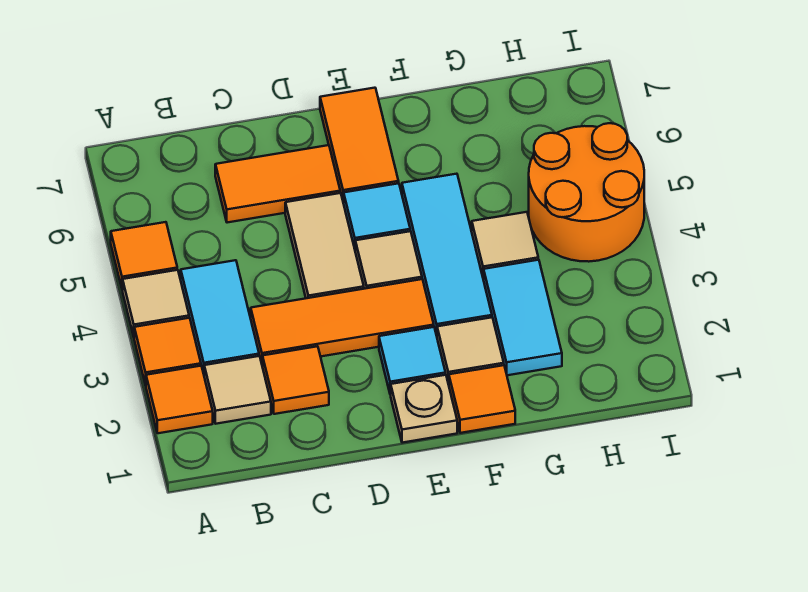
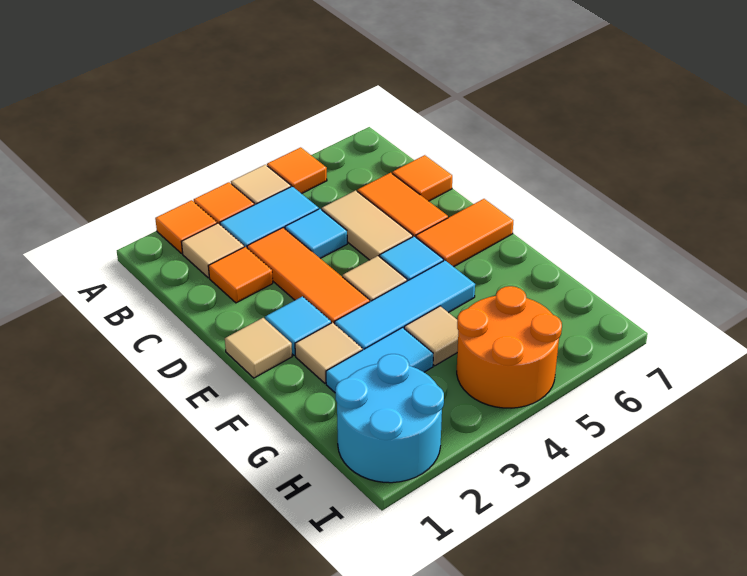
none -> cyan 1x1 tile [285,209,347,258]
tan 1x2 tile [285,193,364,298] -> tan 1x2 tile turned to [322,190,413,260]
tan 1x1 plate [391,375,457,443] -> tan 1x1 tile [225,318,292,378]
orange 1x1 tile [449,365,515,433] -> orange 1x1 tile moved to [392,155,452,201]
none -> cyan 2x2 round brick [335,354,444,483]

